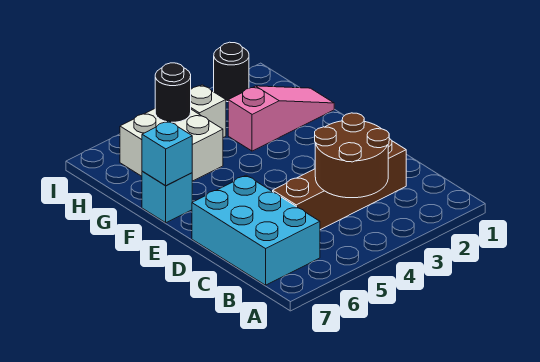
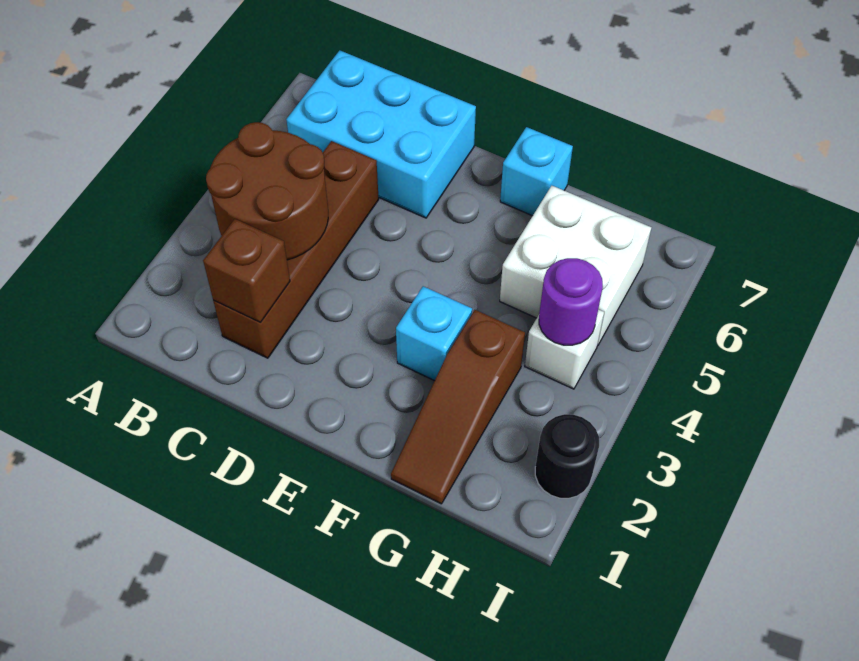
none -> brown 1x1 brick [203,219,290,323]
cyan 1x1 brick [142,121,192,186] -> cyan 1x1 brick moved to [396,286,472,381]
pink 1x3 slope [228,86,334,151] -> brown 1x3 slope [391,310,525,504]
none -> purple 1x1 round brick [539,258,603,345]
black 1x1 round brick [155,63,191,122] -> none

